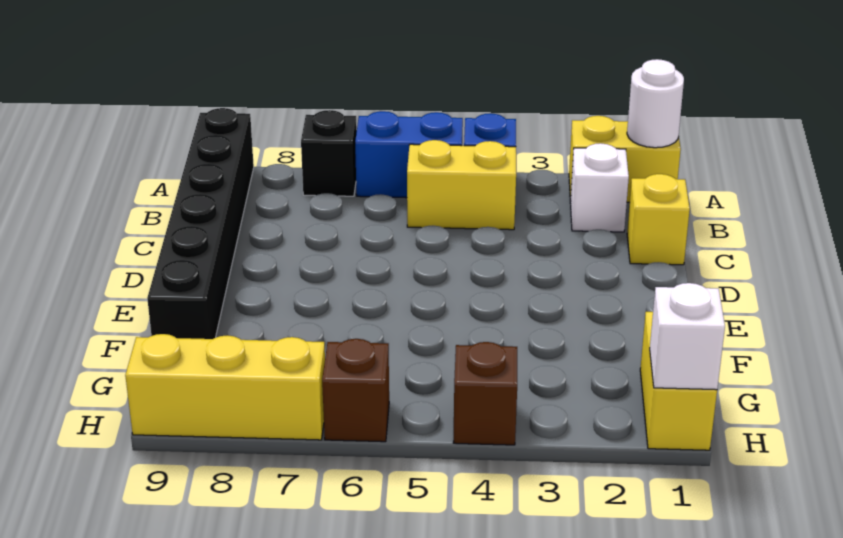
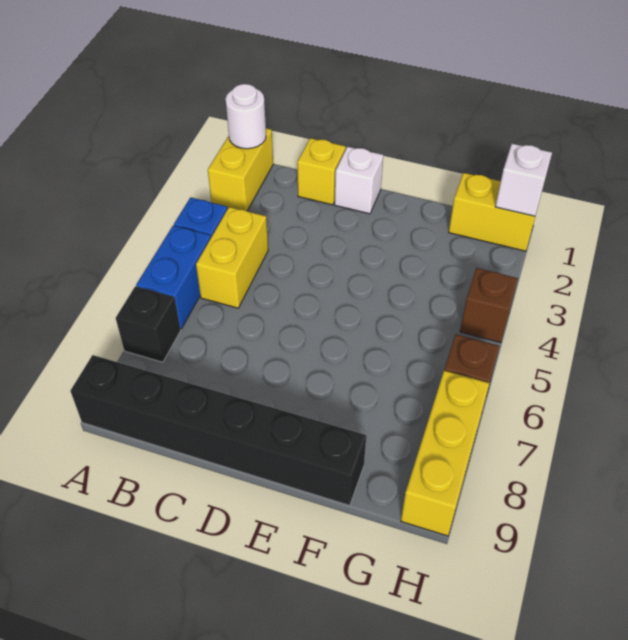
white 1x1 brick [570,143,629,232] -> white 1x1 brick moved to [335,147,383,214]

